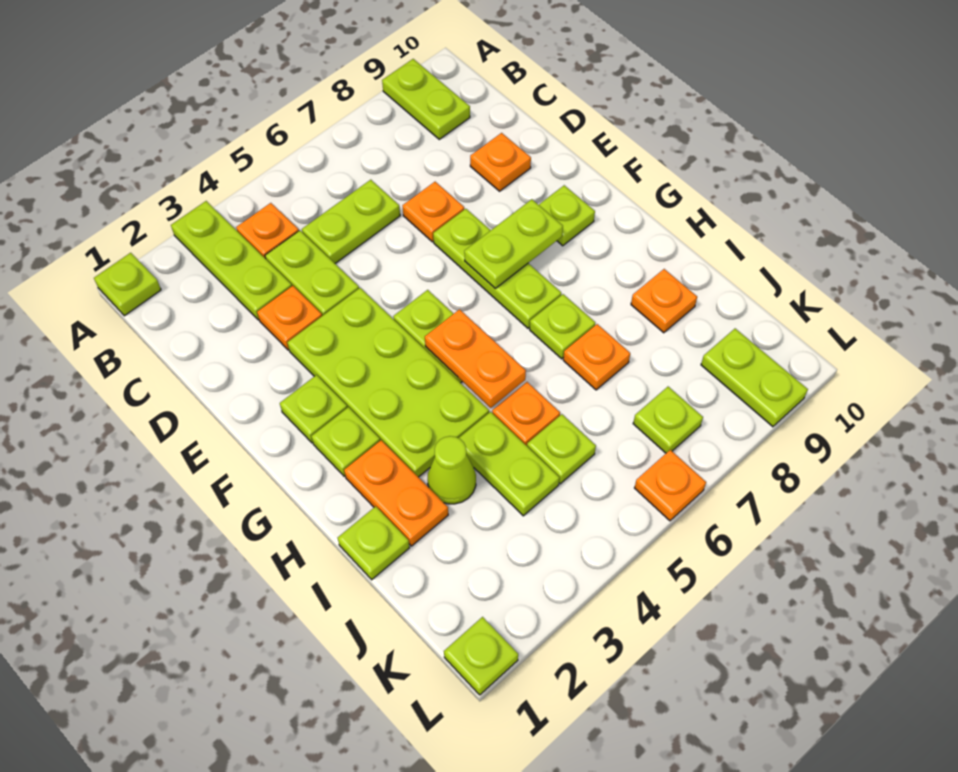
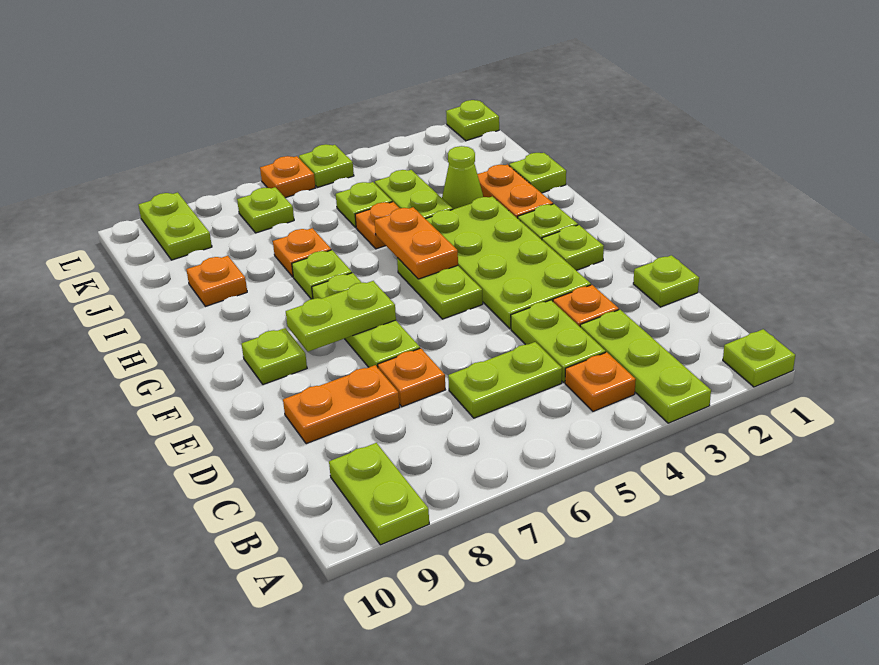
none -> lime 1x1 plate [633,255,699,307]
orange 1x1 plate [470,133,531,191] -> orange 1x2 plate [283,365,399,444]
none -> lime 1x1 plate [299,144,354,187]

